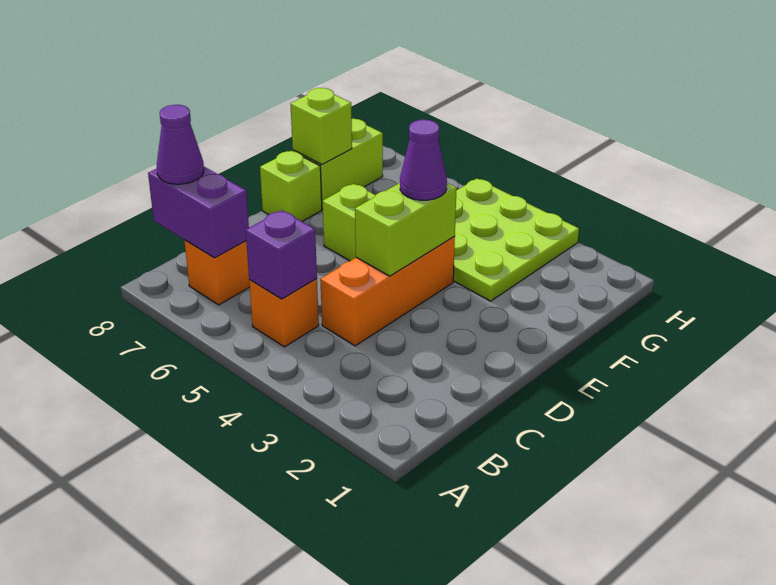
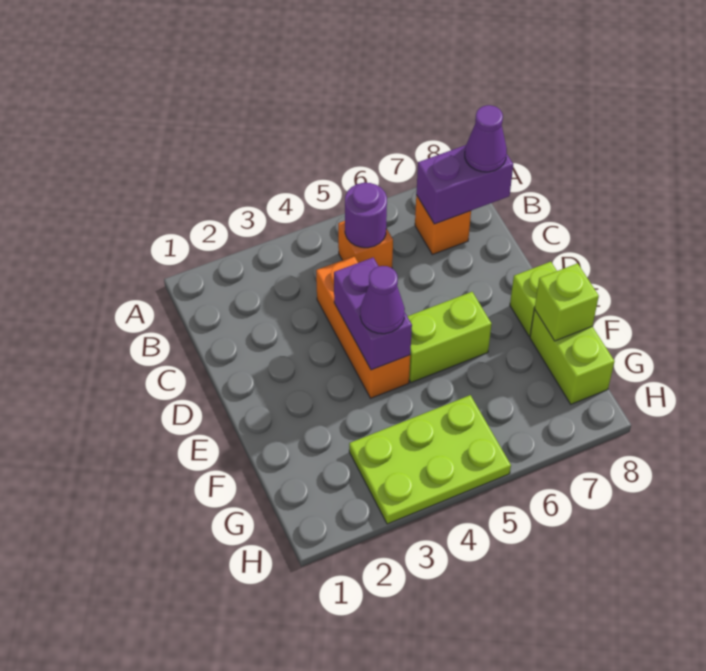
purple 1x1 brick [246,210,317,299] -> purple 1x1 round brick [345,183,387,248]
lime 1x2 brick [355,183,457,276] -> purple 1x2 brick [334,258,412,370]
lime 3x3 plate [453,179,579,301] -> lime 2x3 plate [349,395,511,524]

